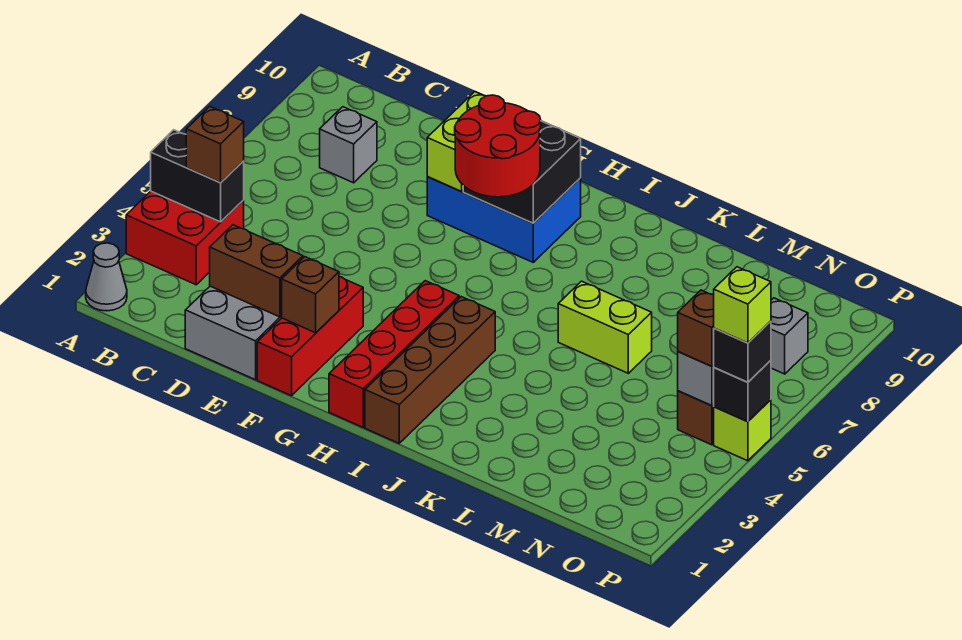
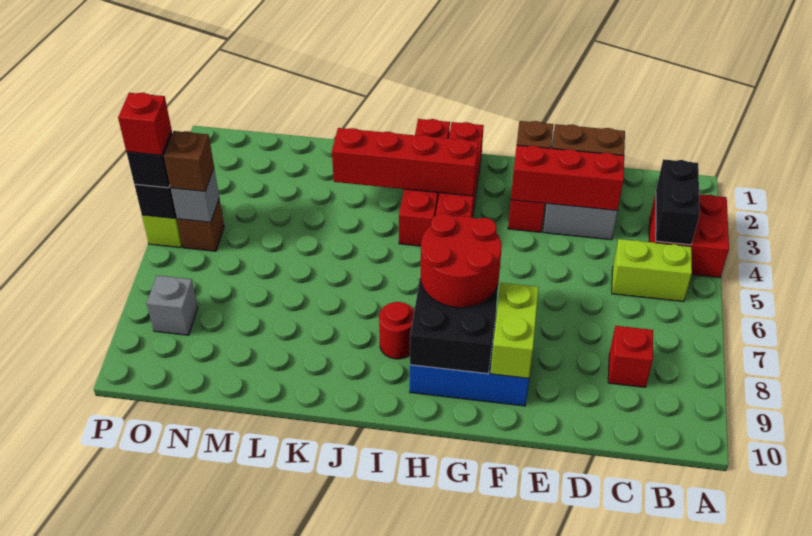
grey 1x1 cone [86,243,127,311] -> none
black 1x2 brick [151,130,244,222] -> black 1x2 brick turned to [656,159,700,245]
brown 1x1 brick [186,106,244,183] -> none
grey 1x1 brick [320,107,377,183] -> red 1x1 brick [608,326,653,387]
none -> red 1x3 brick [511,145,624,211]
none -> red 1x4 brick [332,128,479,196]
brown 1x4 brick [365,297,495,443] -> red 1x4 brick [399,119,450,246]
none -> red 1x1 round brick [379,302,414,359]
lime 1x2 brick [558,281,652,373] -> lime 1x2 brick moved to [612,239,692,302]
lime 1x1 brick [714,267,771,343] -> red 1x1 brick [118,93,172,155]

